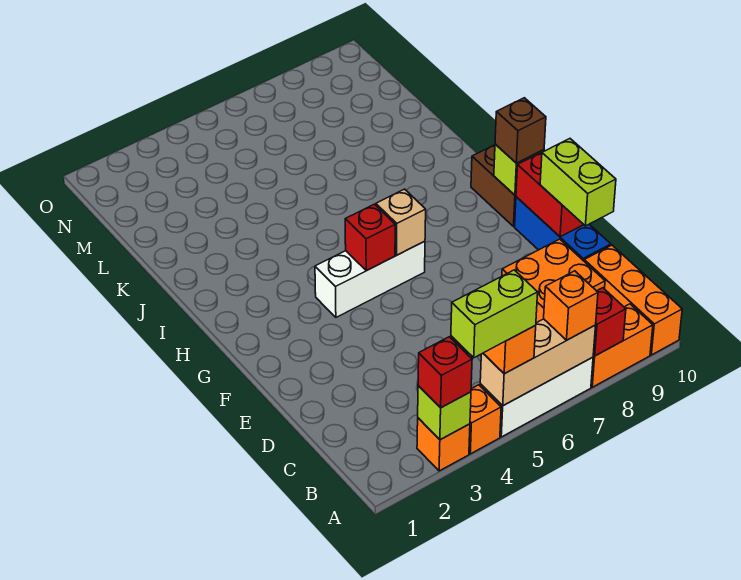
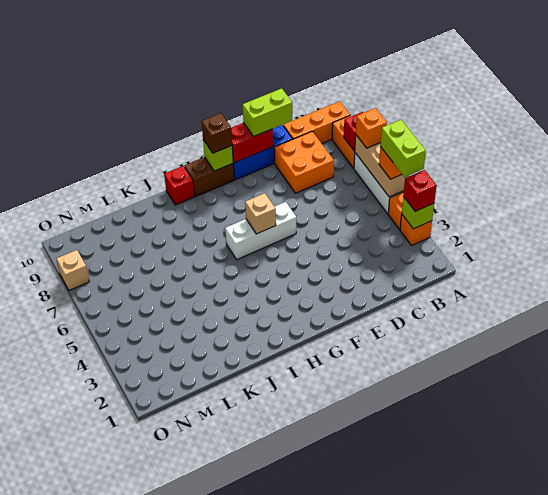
white 1x3 brick [315,241,425,317] -> white 1x3 brick turned to [225,202,296,259]
red 1x1 brick [345,204,395,271] -> red 1x1 brick moved to [164,166,195,205]
none -> tan 1x1 brick [57,250,89,290]

